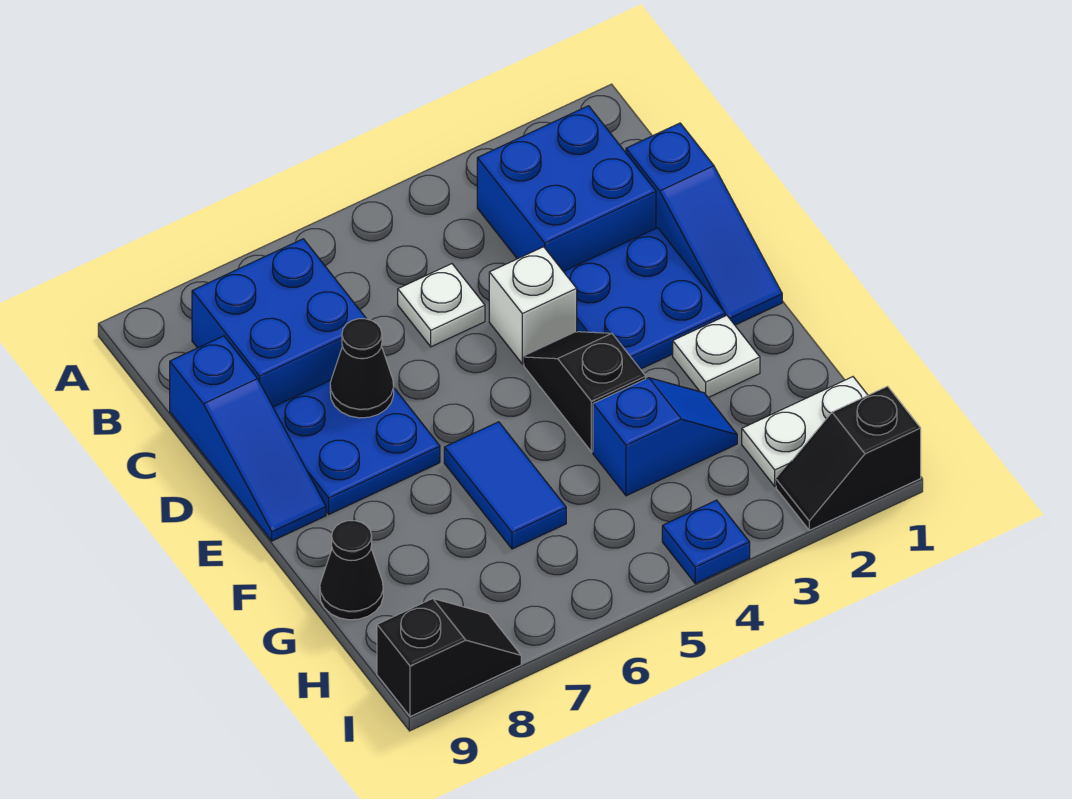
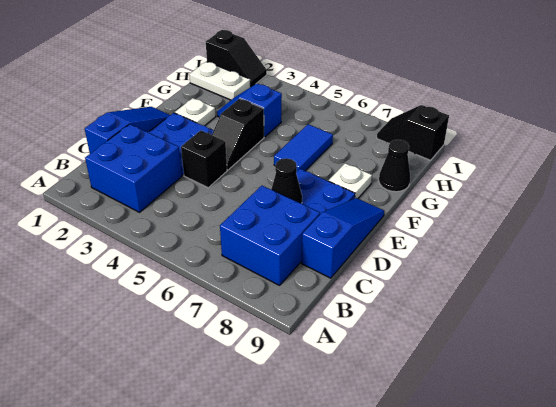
white 1x1 plate [398,264,485,347] -> white 1x1 plate moved to [329,163,372,198]
white 1x1 brick [489,247,577,364] -> black 1x1 brick [181,130,227,188]
blue 1x1 plate [662,500,750,583] -> none

